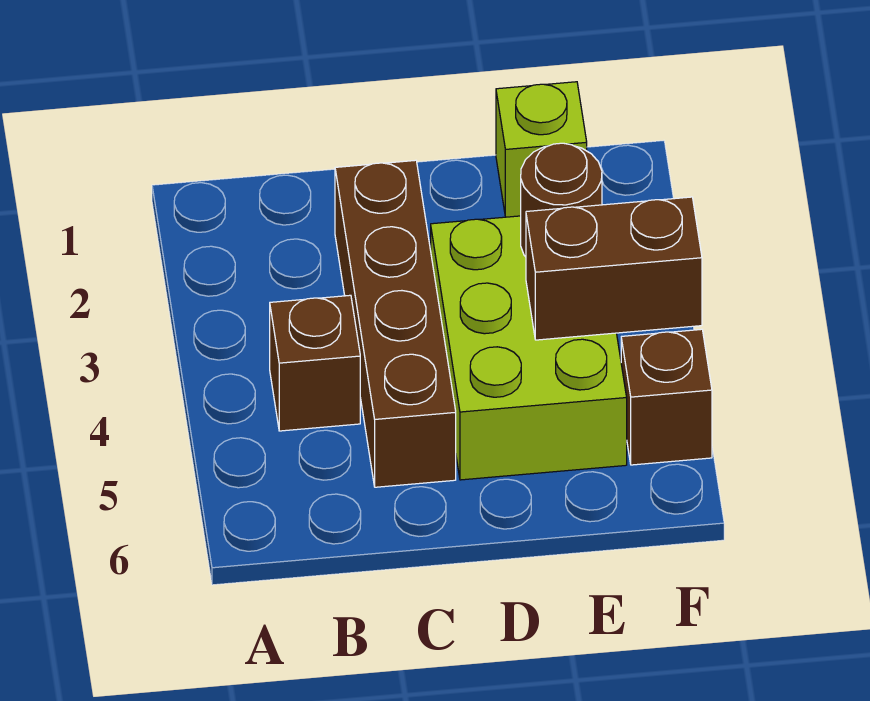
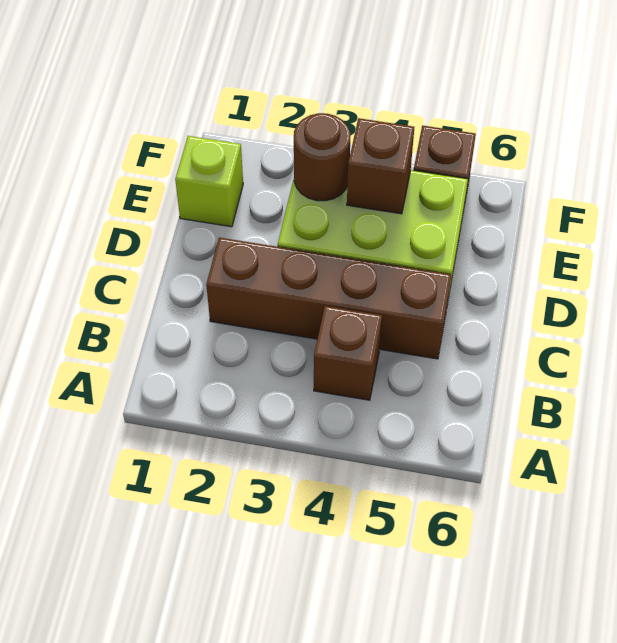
brown 1x2 brick [526,197,702,340] -> brown 1x1 brick [347,118,414,214]

